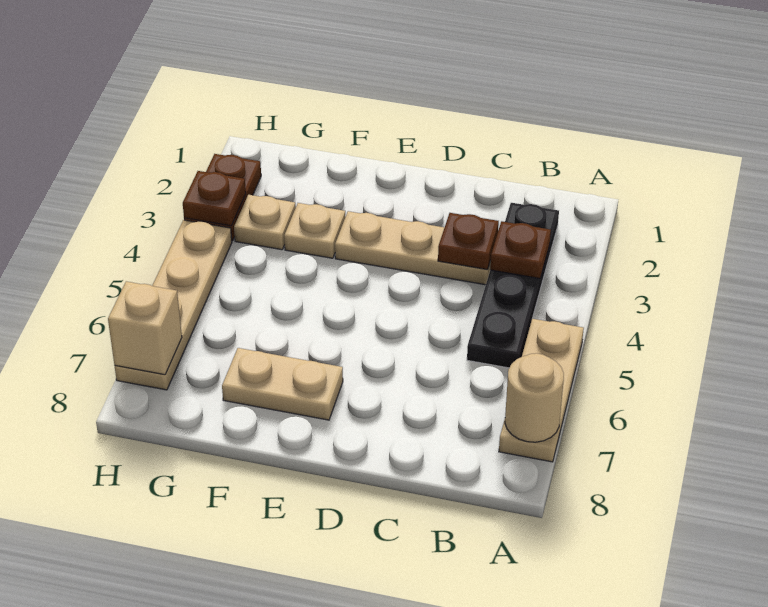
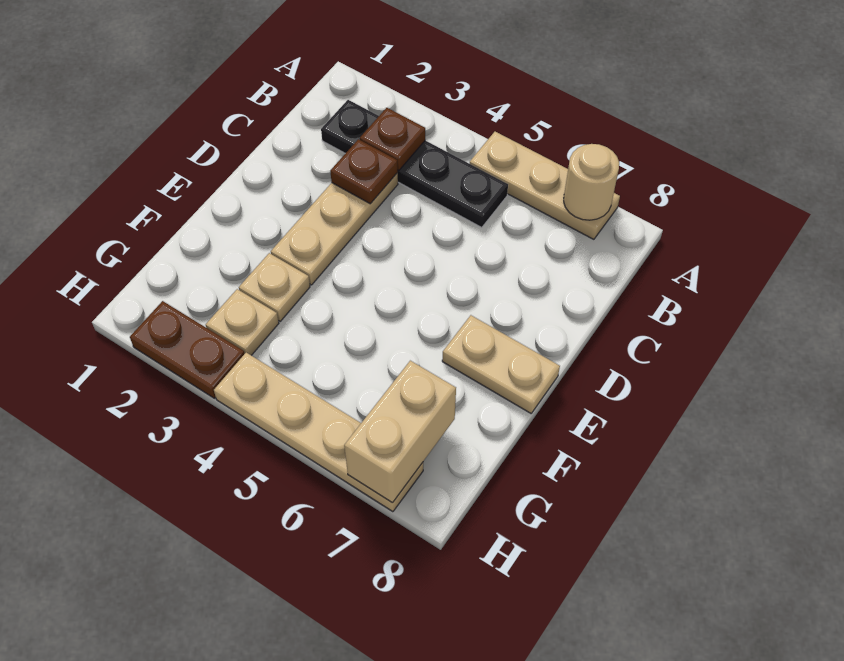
tan 1x2 plate [222,348,343,420] -> tan 1x2 plate turned to [442,315,560,413]
brown 1x1 plate [183,171,246,226] -> none
tan 1x1 brick [108,281,182,375] -> tan 1x2 brick [344,361,456,503]

